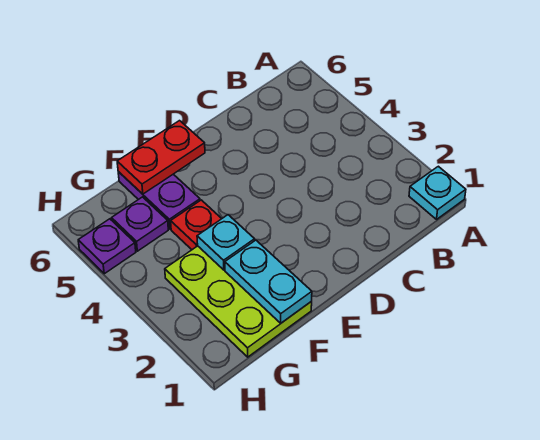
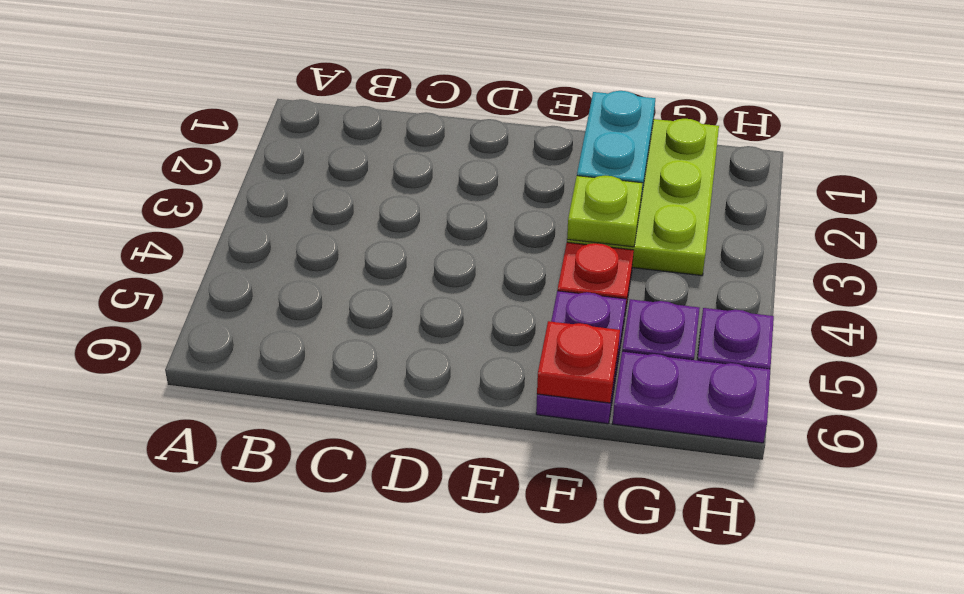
cyan 1x1 plate [409,166,466,219] -> none
red 1x2 plate [117,121,205,194] -> red 1x1 plate [537,321,620,403]
cyan 1x1 plate [197,215,255,270] -> lime 1x1 plate [567,175,643,247]
none -> purple 1x2 plate [613,351,770,443]

